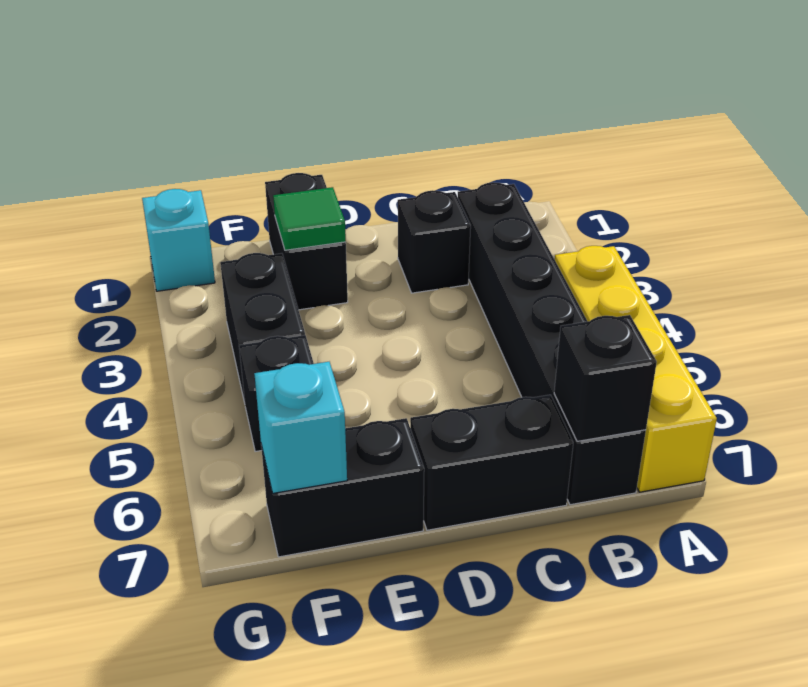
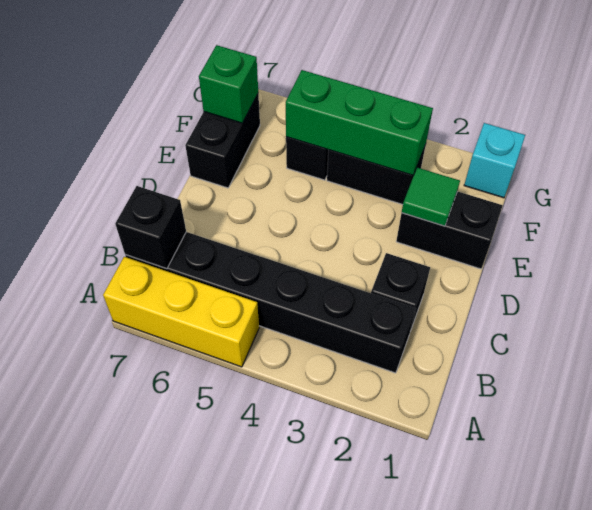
yellow 1x4 brick [555,246,717,492] -> yellow 1x3 brick [103,257,259,367]
black 1x2 brick [410,395,573,530] -> none
none -> green 1x3 brick [286,70,433,175]
cyan 1x1 brick [254,362,347,493] -> green 1x1 brick [199,45,258,123]

